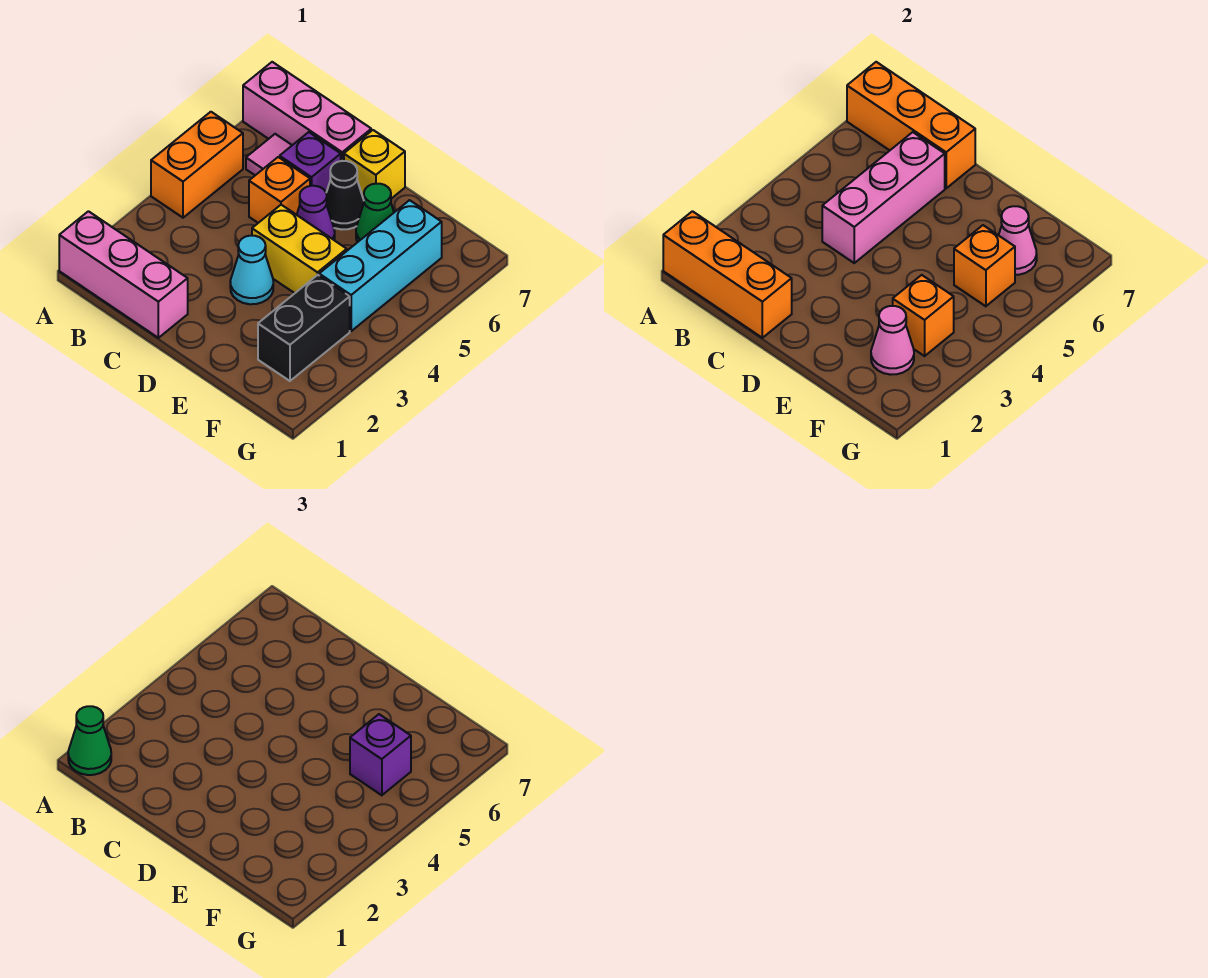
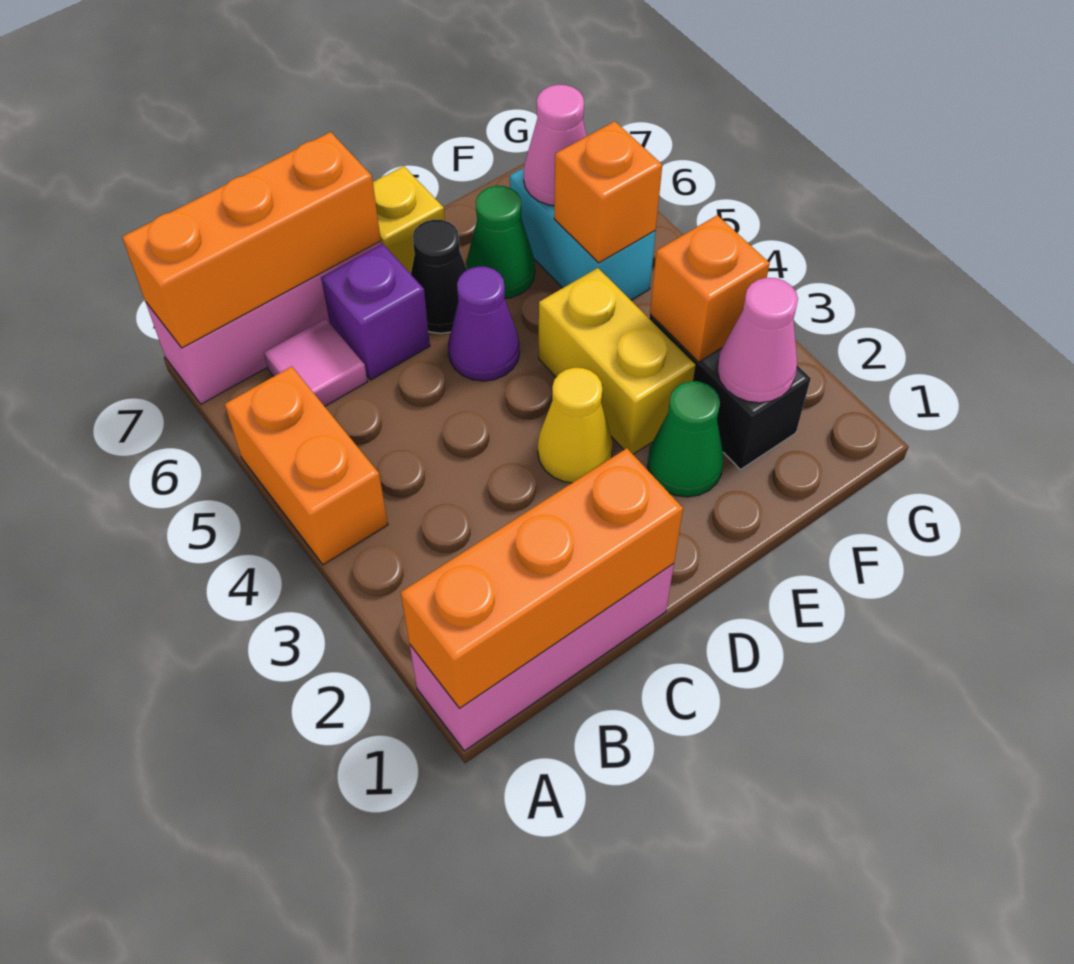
green 1x1 cone [68,706,111,775] -> green 1x1 cone moved to [648,381,724,497]
pink 1x3 brick [822,132,945,263] -> none
orange 1x1 brick [249,157,310,223] -> none
cyan 1x1 cone [230,236,273,304] -> yellow 1x1 cone [538,368,613,483]
yellow 1x2 brick [252,205,347,293] -> yellow 1x2 brick turned to [539,268,695,454]
cyan 1x3 brick [319,200,442,331] -> cyan 1x2 brick [510,168,656,300]
purple 1x1 brick [350,714,411,795] -> none

